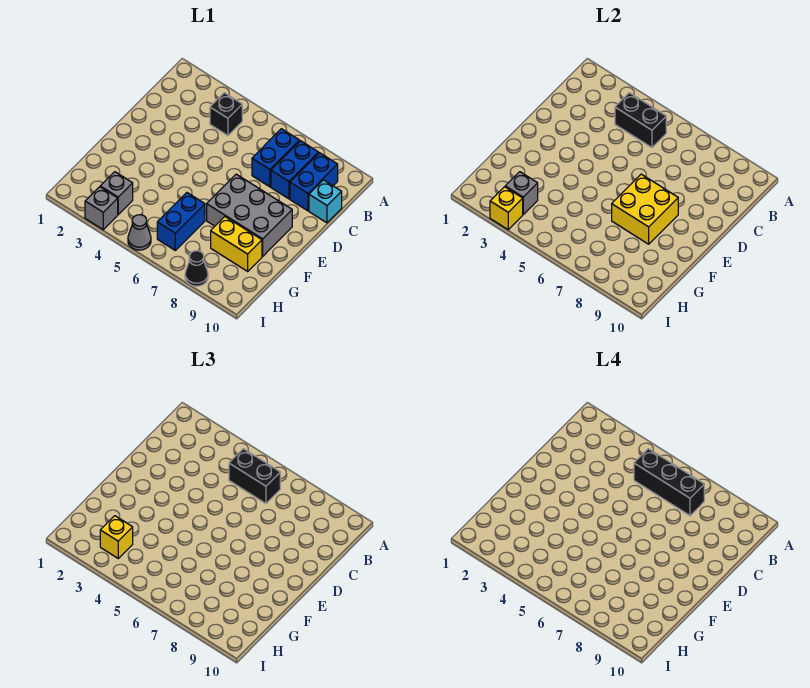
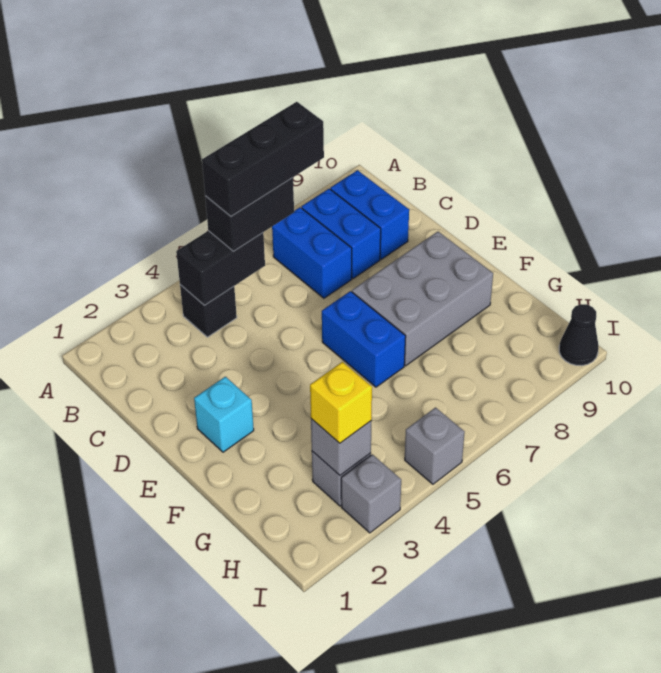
cyan 1x1 brick [309,180,342,223] -> cyan 1x1 brick moved to [194,377,254,452]
yellow 2x2 brick [612,174,678,244] -> none
blue 1x2 brick [157,193,205,250] -> blue 1x2 brick moved to [322,291,406,387]
yellow 1x2 brick [211,217,262,271] -> none
yellow 1x1 brick [490,187,523,230] -> none
grey 1x1 cone [128,215,151,250] -> grey 1x1 brick [405,408,465,484]
black 1x1 cone [185,251,208,286] -> black 1x1 cone moved to [559,304,599,366]

